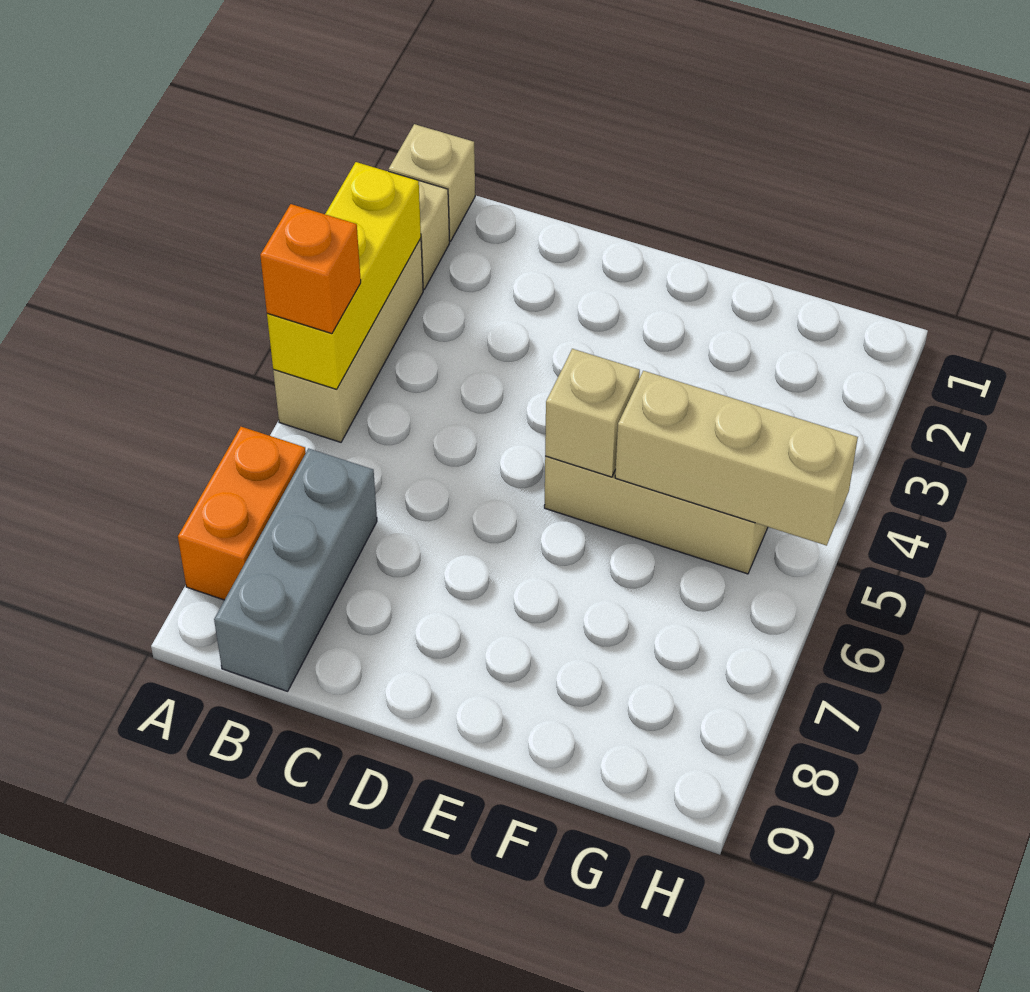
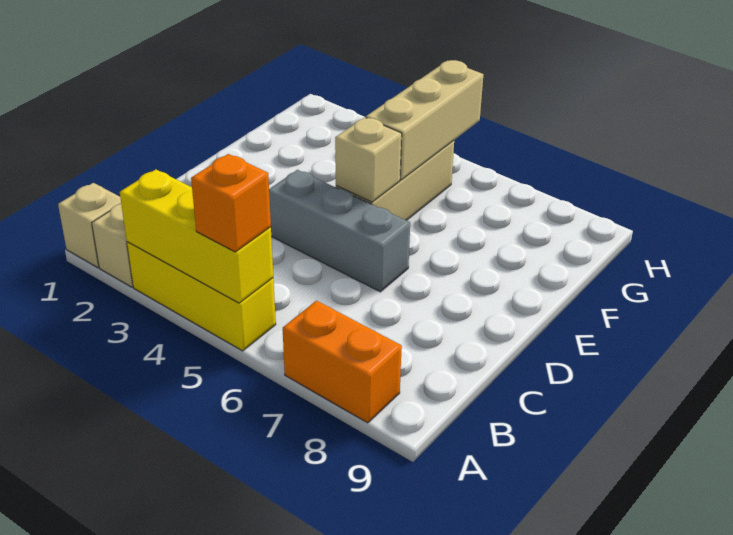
tan 1x3 brick [273,239,423,442] -> yellow 1x3 brick [127,242,276,351]
grey 1x3 brick [214,448,377,691] -> grey 1x3 brick moved to [269,170,410,292]

